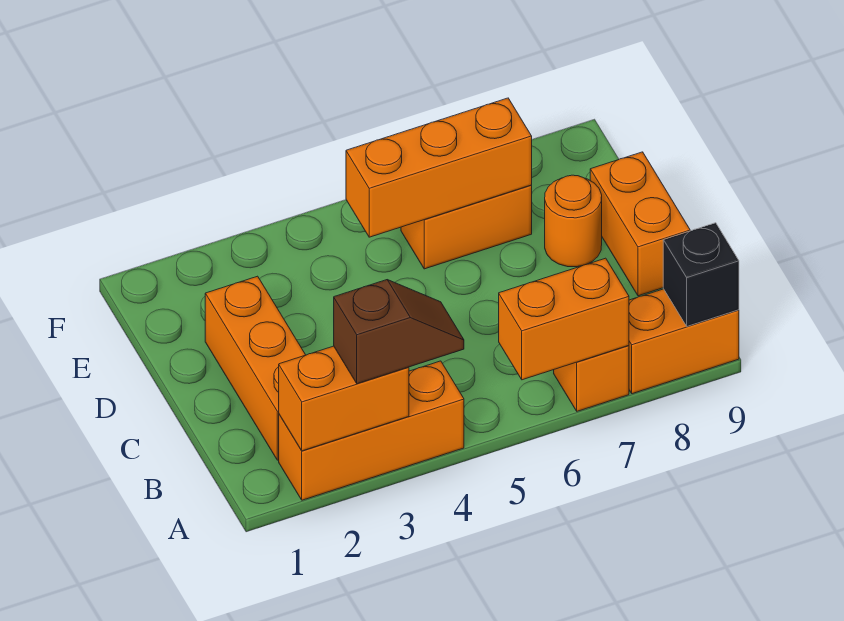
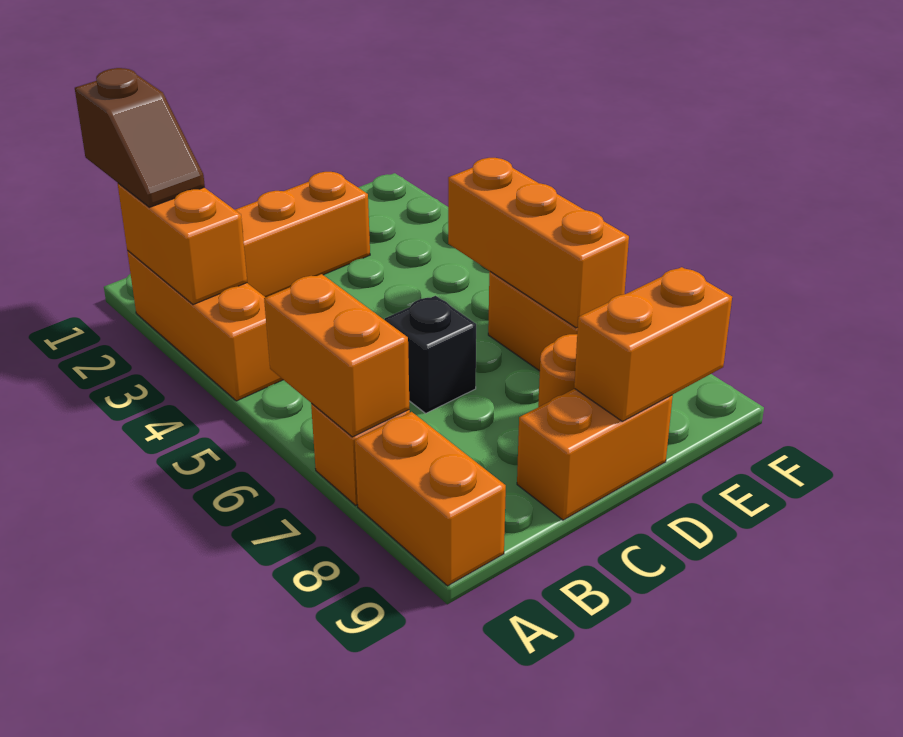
brown 1x2 slope [334,280,464,384] -> brown 1x2 slope moved to [75,68,205,207]
black 1x1 brick [663,223,739,326] -> black 1x1 brick moved to [385,296,476,413]
none -> orange 1x2 brick [574,267,732,421]

